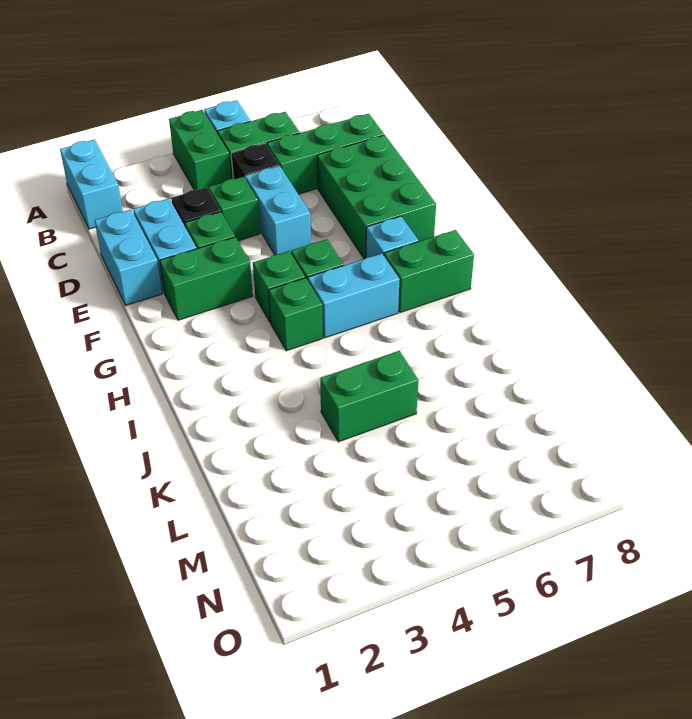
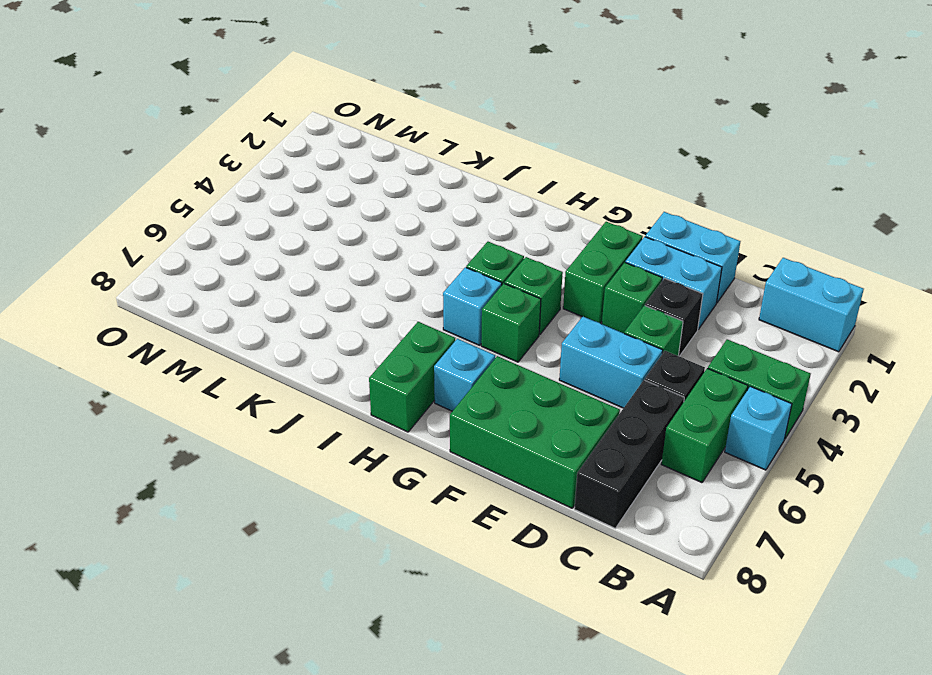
green 1x3 brick [267,113,384,194] -> black 1x3 brick [574,380,684,528]
cyan 1x2 brick [308,254,400,338] -> cyan 1x1 brick [443,267,502,345]
green 1x2 brick [320,351,419,442] -> none

